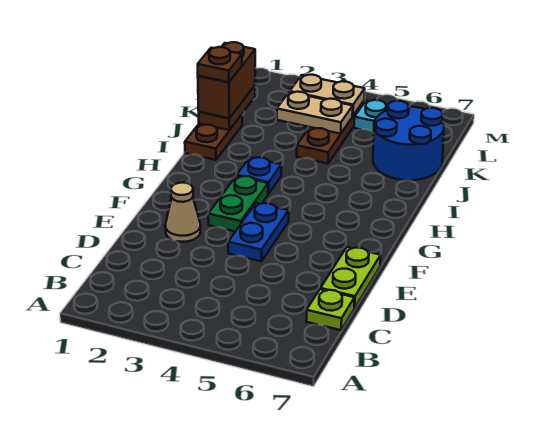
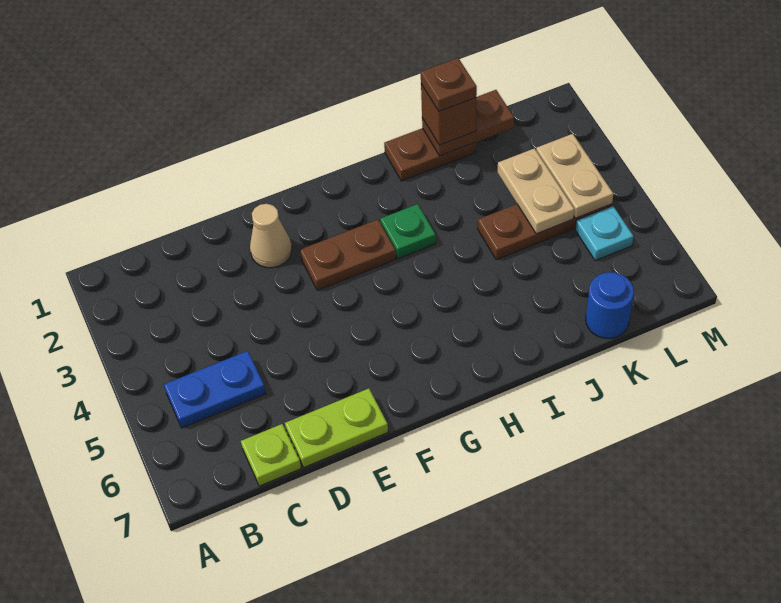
blue 1x2 plate [228,203,289,261] -> blue 1x2 plate moved to [164,351,266,428]
green 1x2 plate [208,176,268,232] -> brown 1x2 plate [300,220,396,290]
blue 1x1 plate [237,157,281,194] -> green 1x1 plate [380,204,436,259]
brown 1x2 brick [198,42,255,118] -> brown 1x1 brick [421,84,476,145]
blue 2x2 round brick [373,101,444,180] -> blue 1x1 round brick [586,272,634,338]

